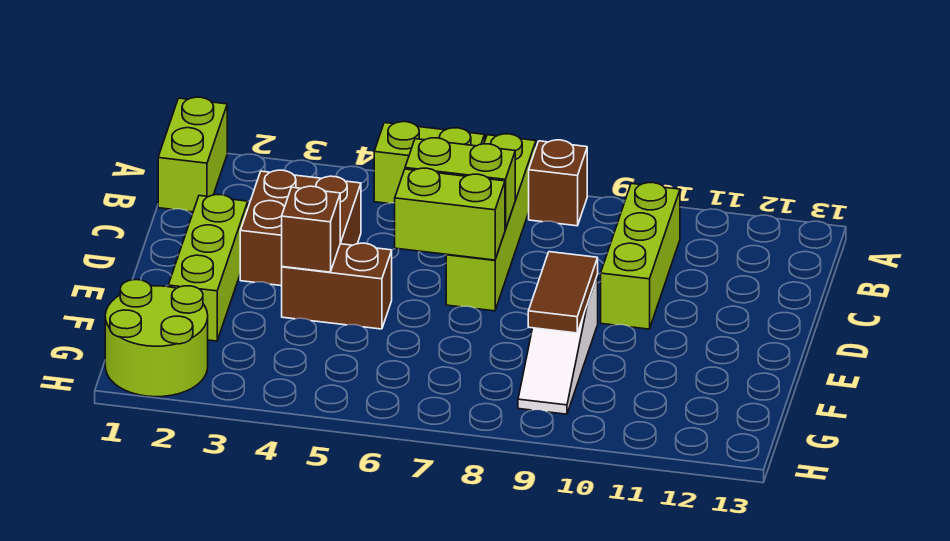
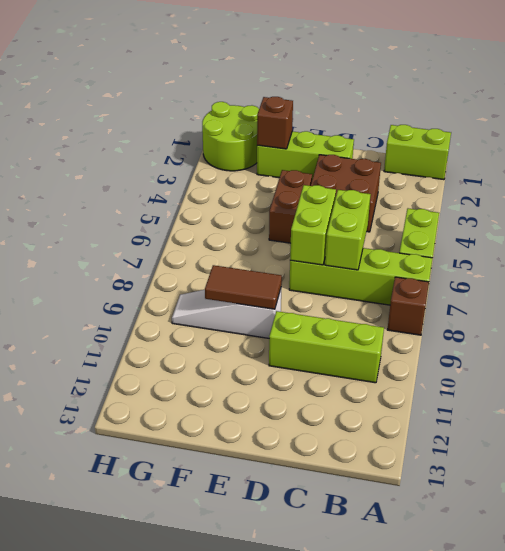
brown 1x1 brick [282,186,340,272] -> brown 1x1 brick moved to [257,97,293,149]

